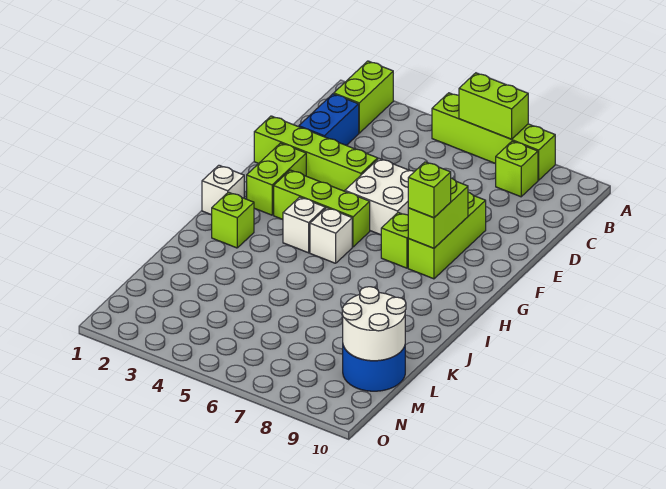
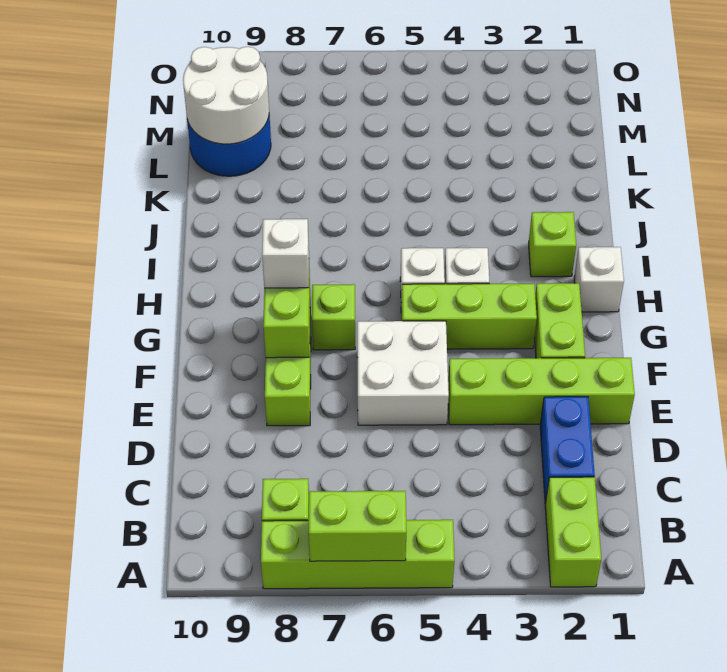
lime 1x1 brick [408,162,451,218] -> white 1x1 brick [262,219,309,288]

